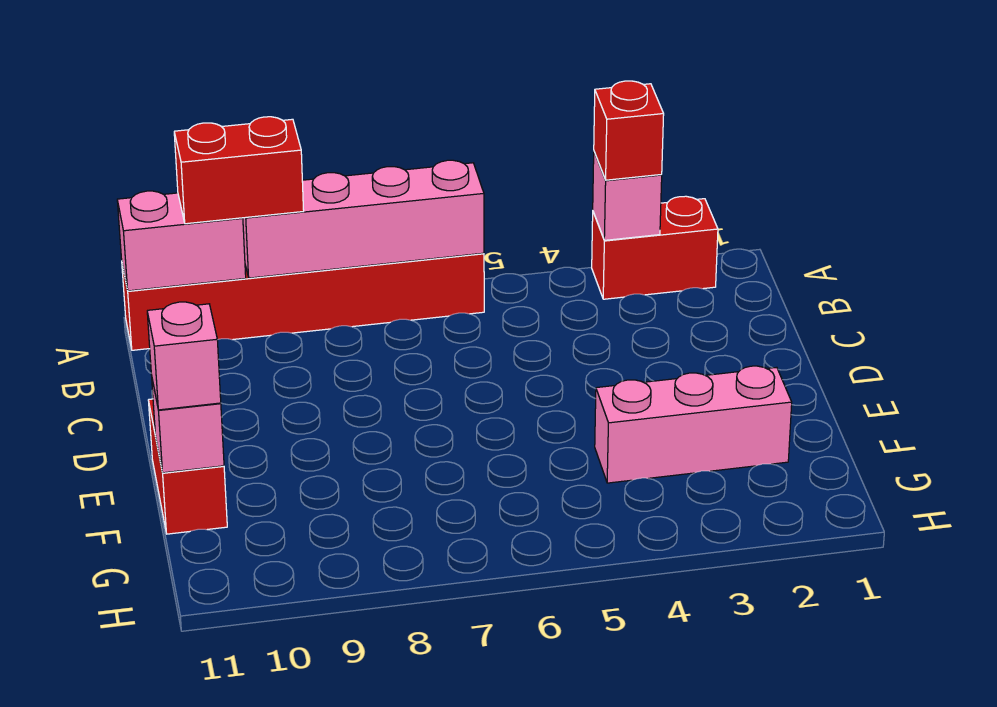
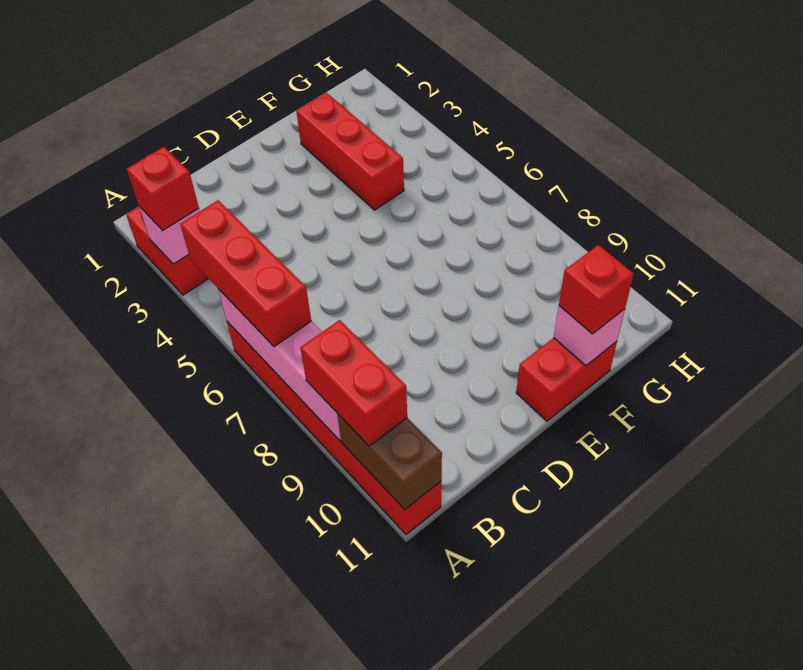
none -> red 1x3 brick [180,200,311,347]
pink 1x2 brick [117,191,246,291] -> brown 1x2 brick [338,414,442,509]
pink 1x3 brick [595,366,792,483] -> red 1x3 brick [296,92,404,210]
pink 1x1 brick [147,302,221,410] -> red 1x1 brick [559,245,634,334]

